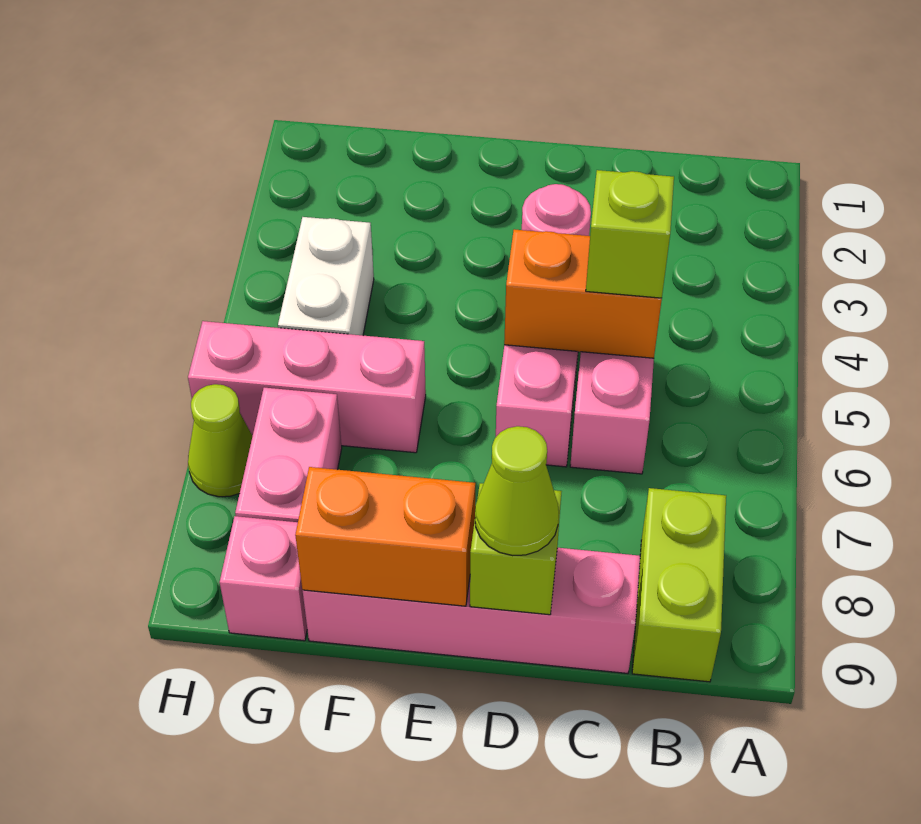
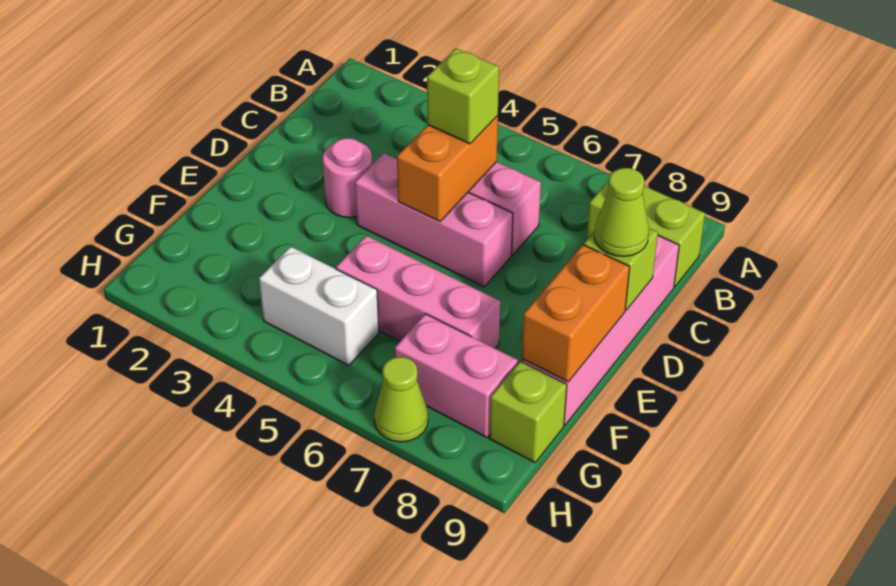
pink 1x3 brick [188,321,426,453] -> pink 1x3 brick turned to [336,236,500,348]
pink 1x1 brick [220,516,307,641] -> lime 1x1 brick [489,361,567,462]

